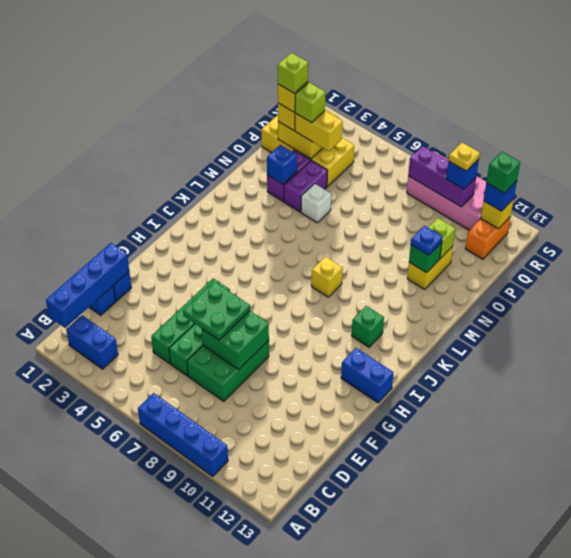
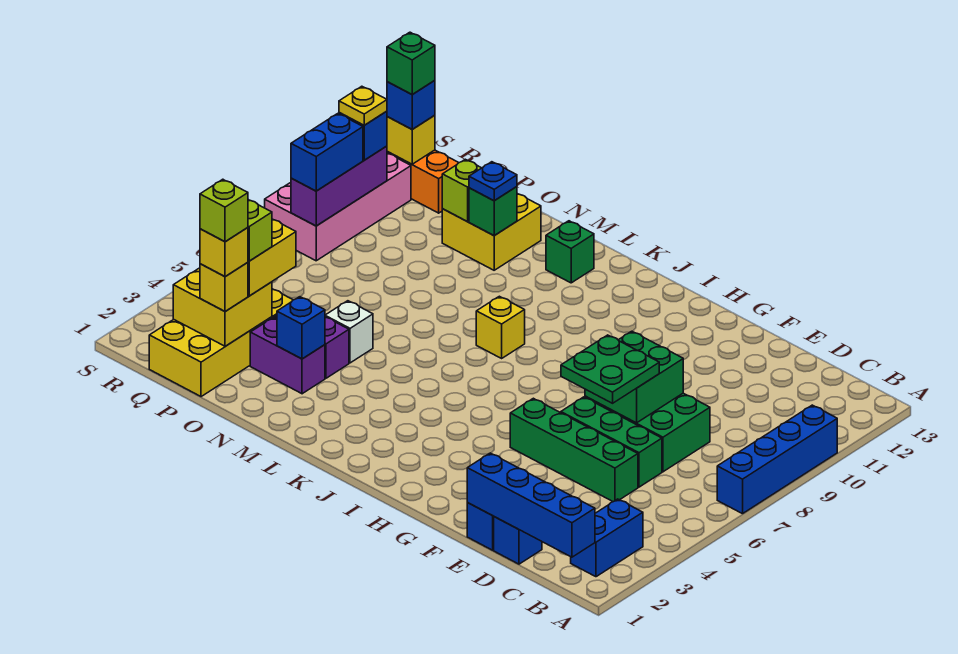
blue 1x2 brick [341,348,393,403] -> blue 1x2 brick moved to [291,114,363,191]
green 1x1 brick [352,306,384,347] -> green 1x1 brick moved to [546,221,594,283]
yellow 1x2 brick [407,246,453,289] -> yellow 2x2 brick [442,194,541,270]

